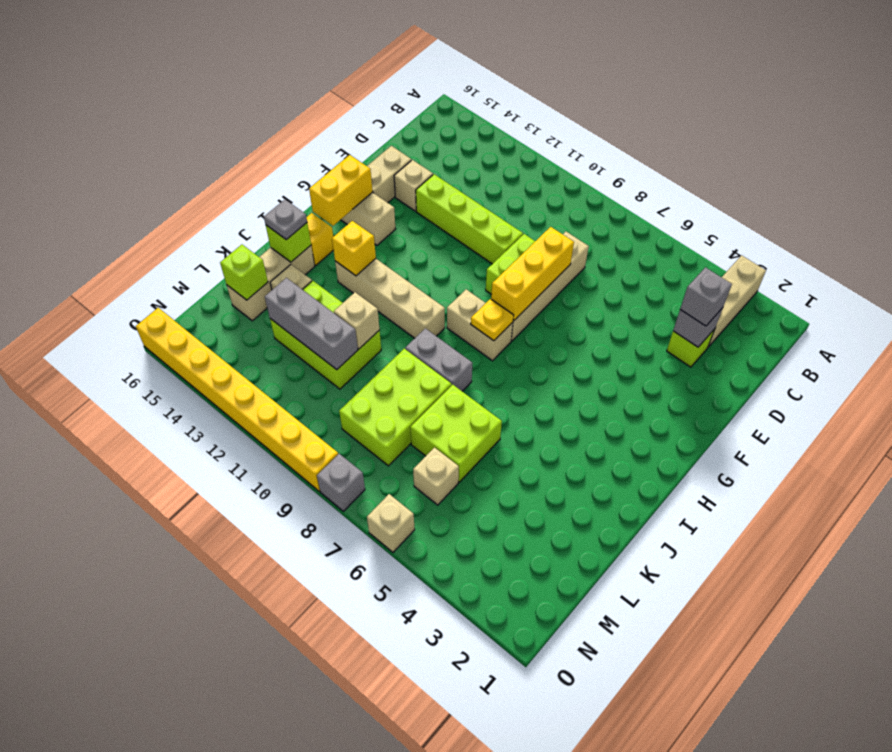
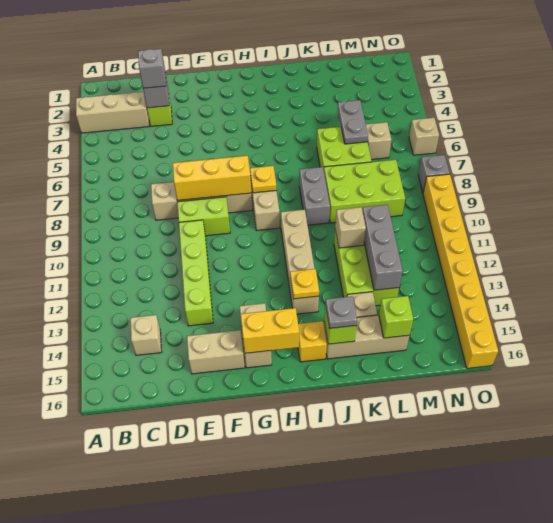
tan 1x1 brick [394,160,433,211] -> tan 1x1 brick moved to [130,315,162,355]
yellow 1x1 brick [332,221,376,276] -> yellow 1x1 plate [290,269,319,299]
none -> grey 1x2 plate [338,100,368,144]

